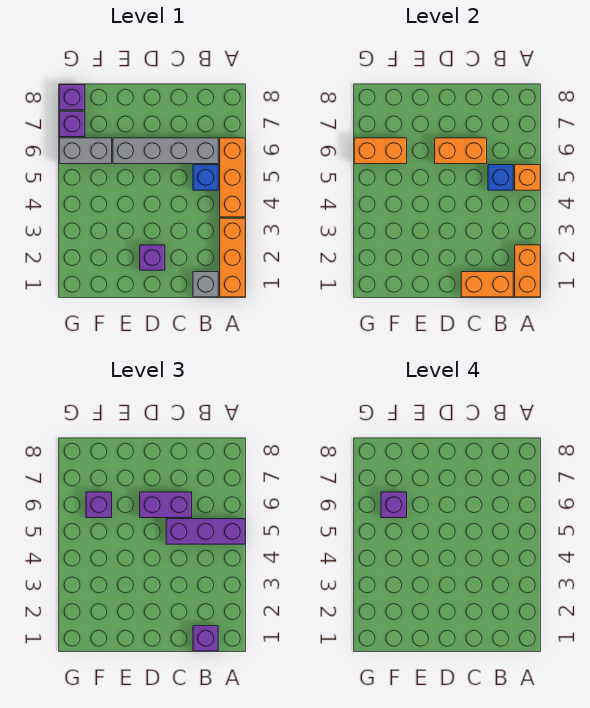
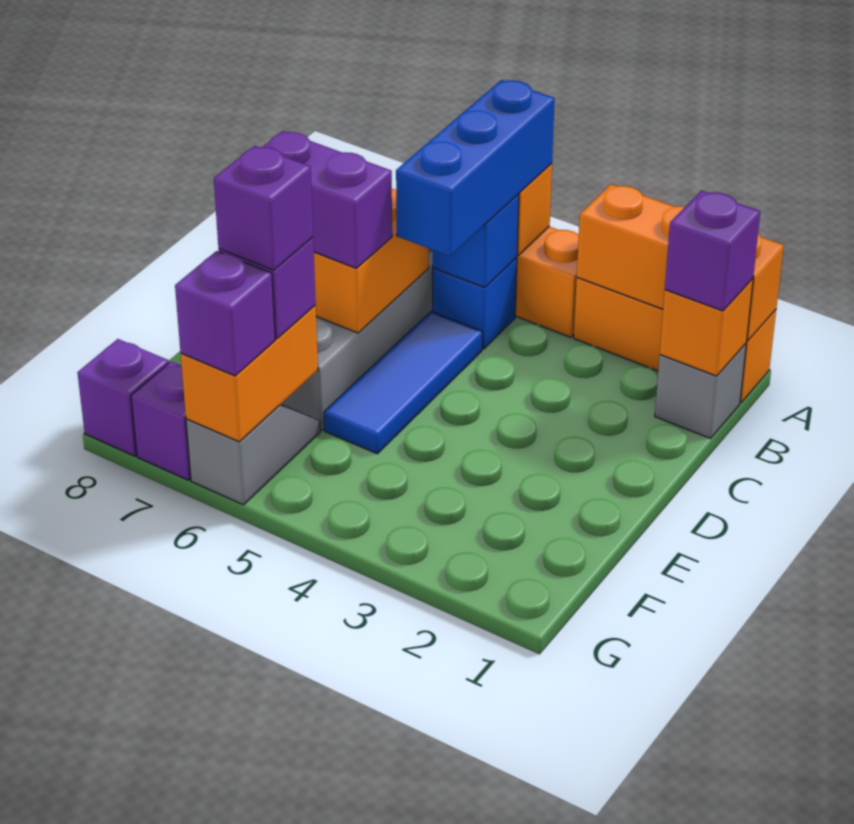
orange 1x2 brick [515,245,540,297] -> orange 1x3 brick [577,184,784,341]
purple 1x3 brick [166,519,245,544] -> blue 1x3 brick [396,80,555,256]
orange 1x2 brick [461,272,513,297] -> orange 1x1 brick [660,279,753,376]
none -> blue 1x3 tile [324,311,482,454]
purple 1x2 brick [140,492,192,518] -> purple 1x2 brick turned to [263,131,392,268]
purple 1x1 brick [140,245,165,270] -> purple 1x1 brick moved to [175,251,275,376]
grey 1x2 brick [59,138,112,164] -> grey 1x2 slope [186,404,320,505]

